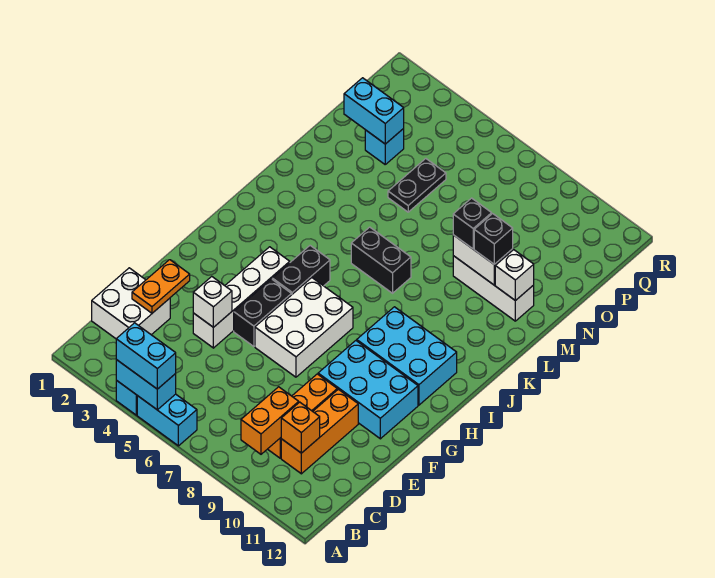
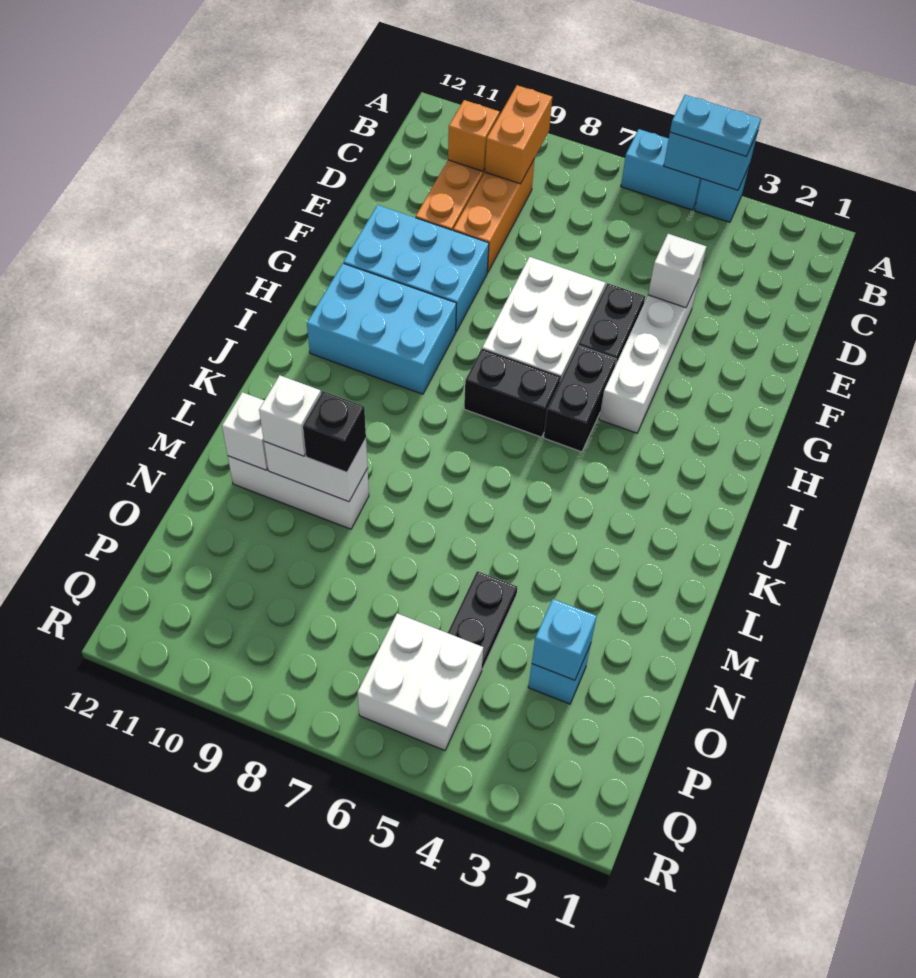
cyan 1x2 brick [116,323,176,389] -> cyan 1x2 plate [670,95,761,156]
white 2x2 brick [92,268,170,339] -> white 2x2 brick moved to [357,613,483,750]
orange 1x2 plate [132,260,190,313] -> none
black 1x2 brick [351,227,411,293] -> black 1x2 brick moved to [464,349,560,437]
black 1x1 brick [474,214,513,264] -> white 1x1 brick [259,375,321,456]
cyan 1x2 brick [344,78,404,144] -> cyan 1x1 brick [532,599,597,680]

